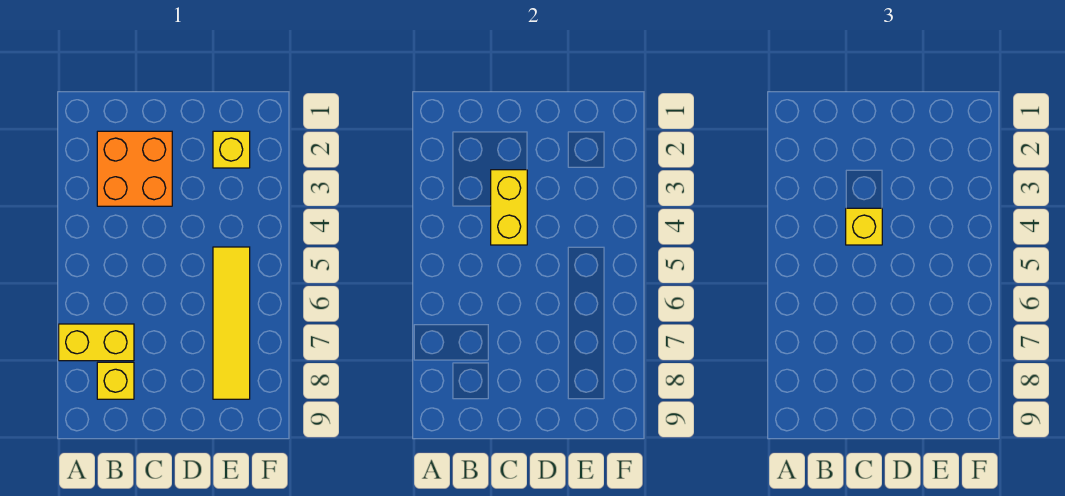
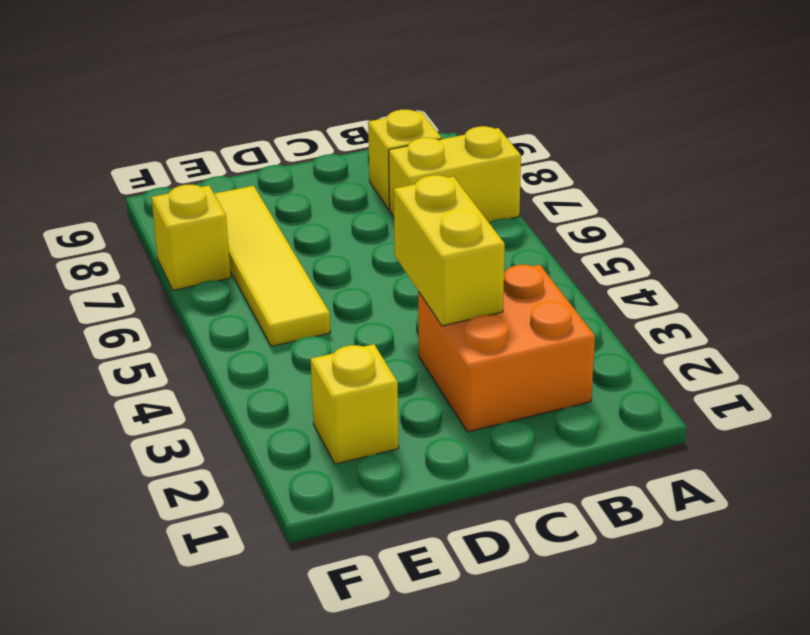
yellow 1x1 brick [846,208,882,245] -> yellow 1x1 brick moved to [152,185,231,290]

